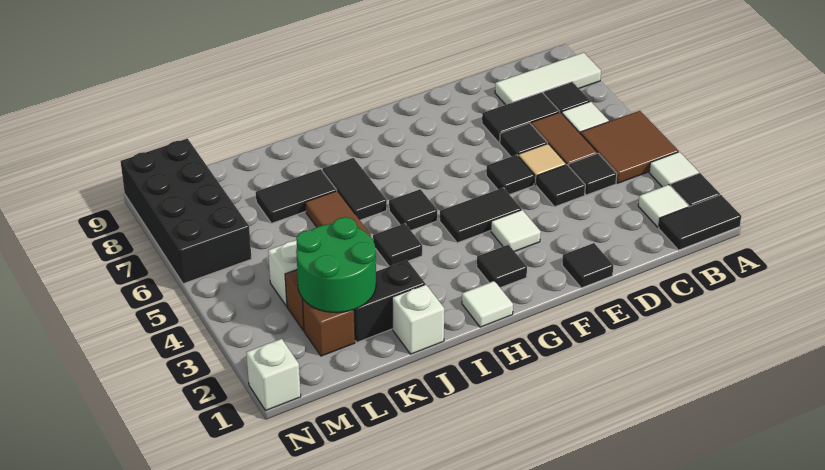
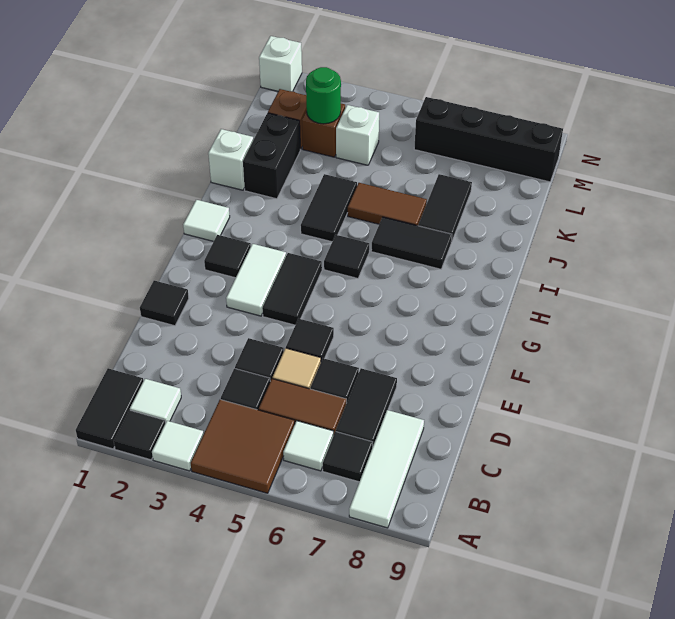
white 1x1 tile [491,210,541,252] -> white 1x2 tile [226,244,286,316]
black 1x1 tile [373,224,422,267] -> black 1x2 tile [301,174,357,242]
green 2x2 round brick [296,217,376,313] -> green 1x1 round brick [306,67,341,124]
black 2x4 brick [121,139,252,284] -> black 1x4 brick [414,97,563,182]

